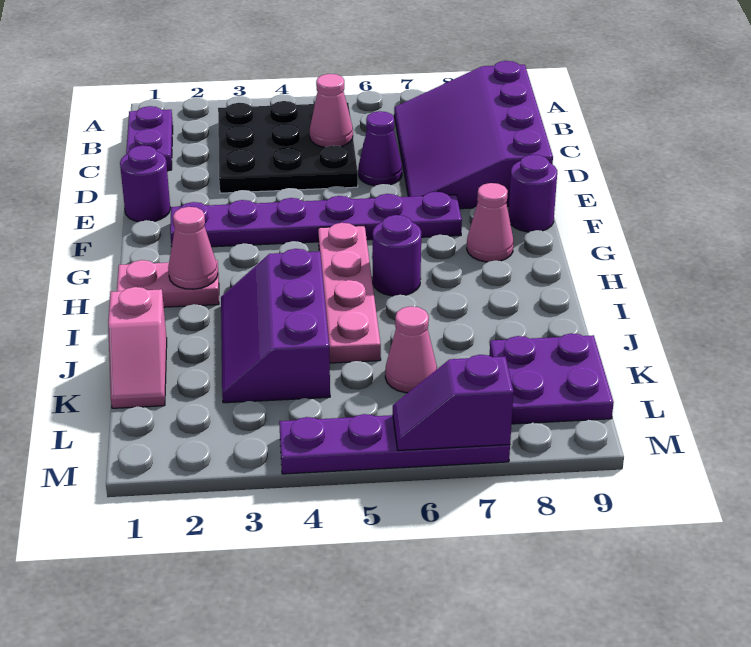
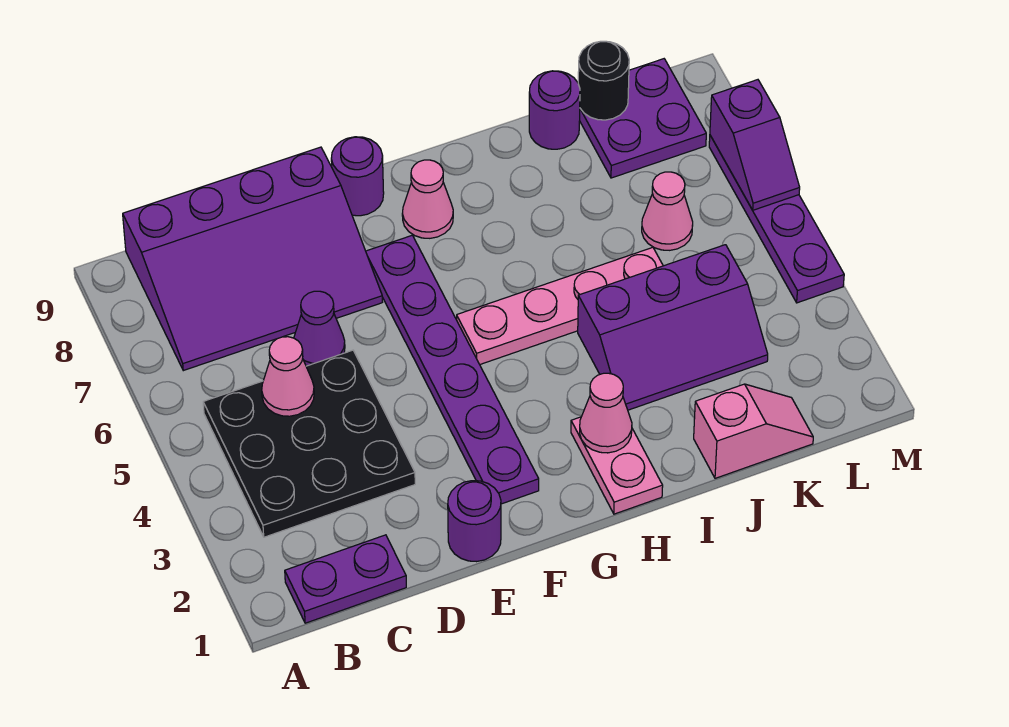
purple 1x1 round brick [373,215,421,296] -> purple 1x1 round brick moved to [529,71,580,149]
none -> black 1x1 round brick [578,41,629,120]

